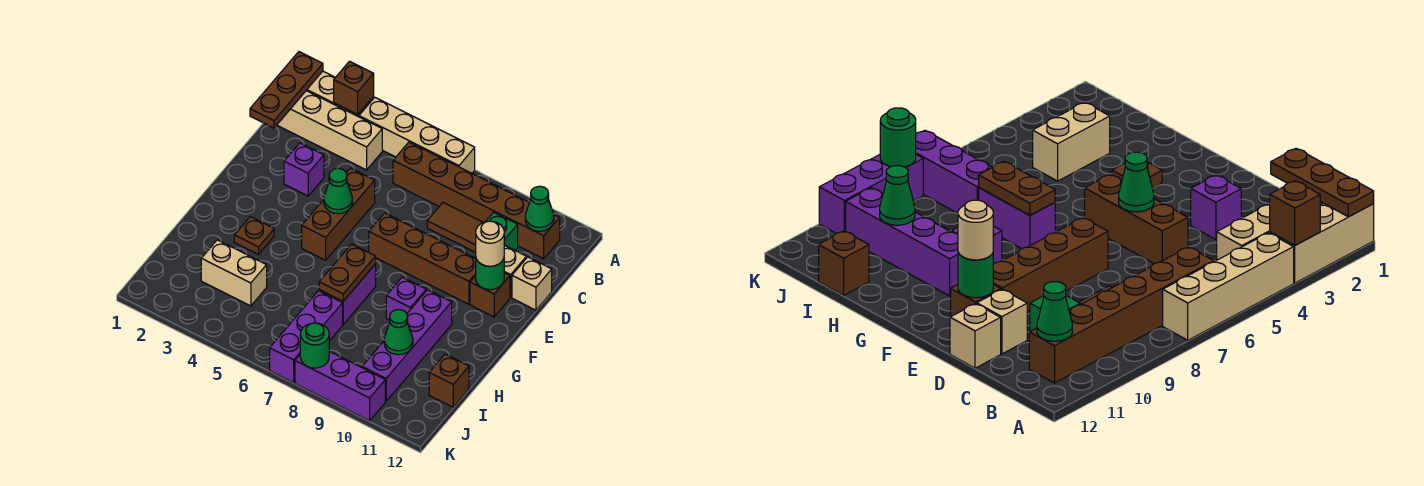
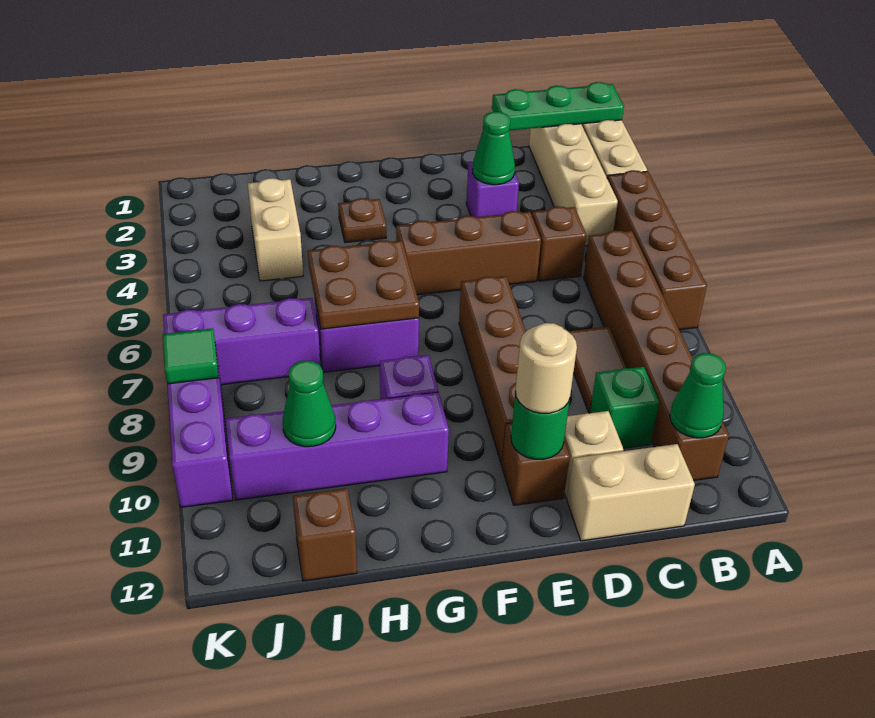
brown 1x3 plate [250,52,323,128] -> green 1x3 plate [492,82,624,130]
brown 1x1 brick [334,61,374,115] -> brown 1x1 brick moved to [532,206,586,281]
tan 1x4 brick [359,97,475,173] -> brown 1x4 brick [607,170,707,330]
tan 1x1 brick [512,257,552,310] -> tan 1x2 brick [567,444,695,541]
green 1x1 cone [324,168,352,214] -> green 1x1 cone moved to [472,112,515,185]
brown 1x2 plate [319,244,376,301] -> brown 2x2 plate [308,240,419,329]
green 1x1 round brick [300,323,329,368] -> green 1x1 tile [163,328,219,384]

